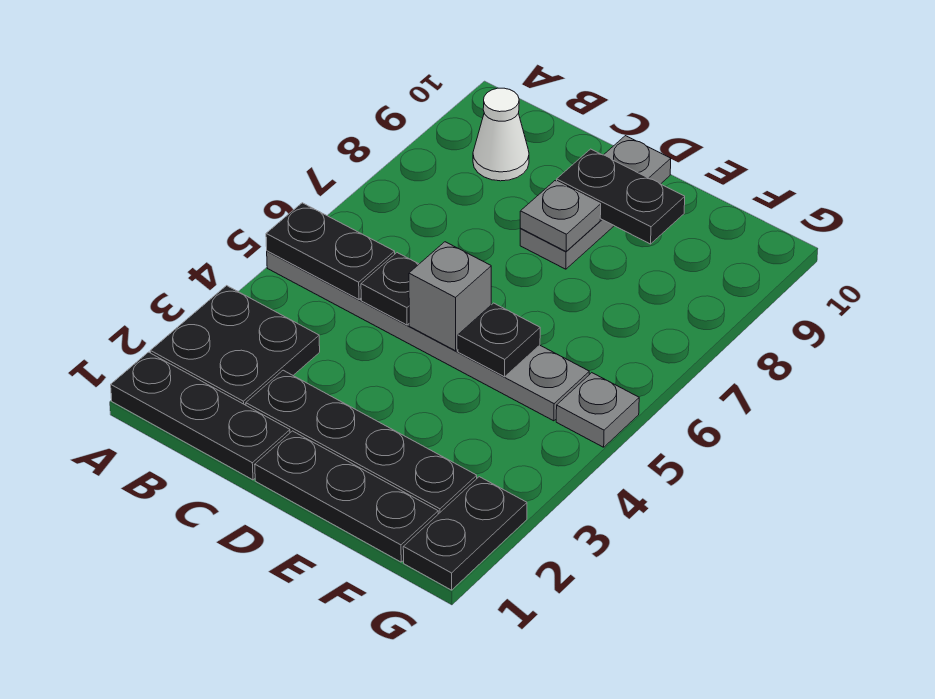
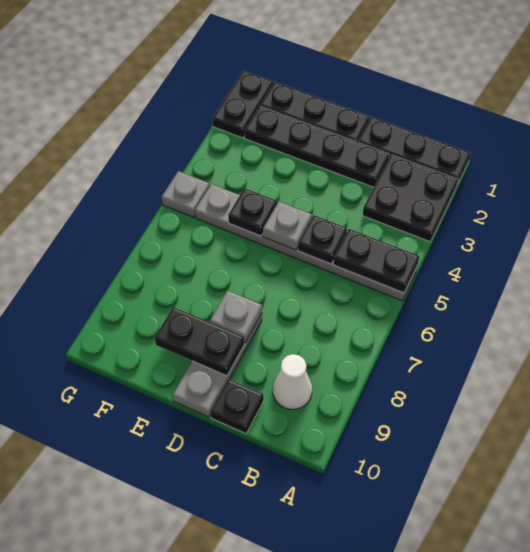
none -> black 1x1 plate [210,379,264,434]
grey 1x1 brick [409,242,491,351] -> grey 1x1 plate [263,201,312,250]

